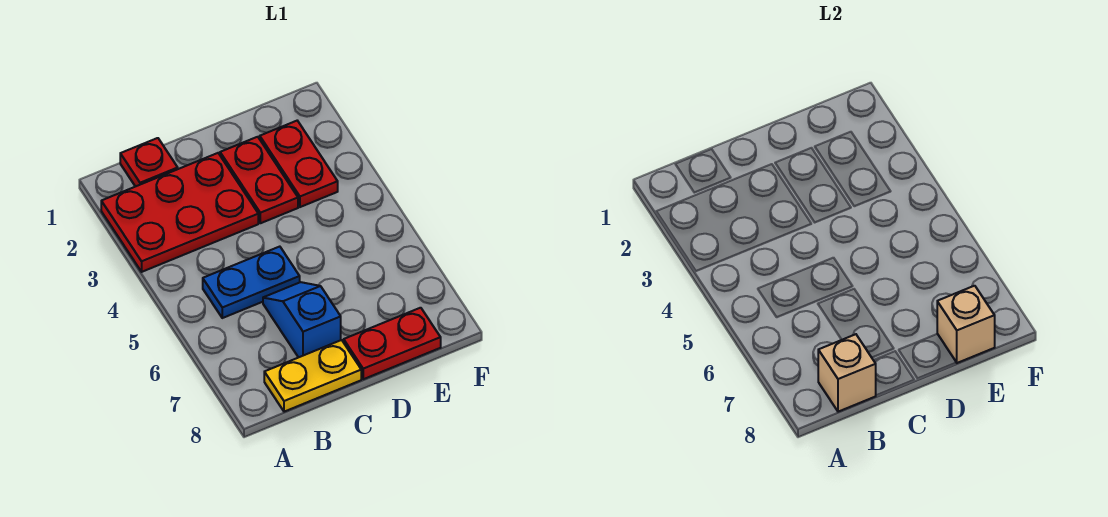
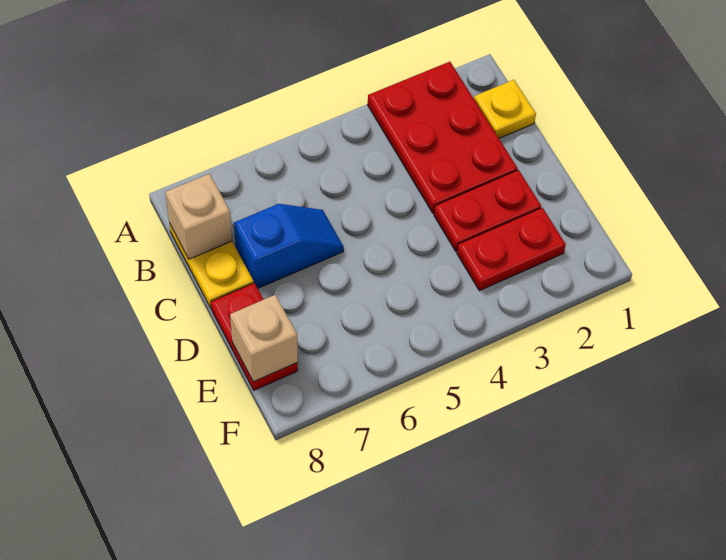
red 1x1 plate [120,138,178,187] -> yellow 1x1 plate [474,80,536,138]
blue 1x2 plate [203,247,300,318] -> none

